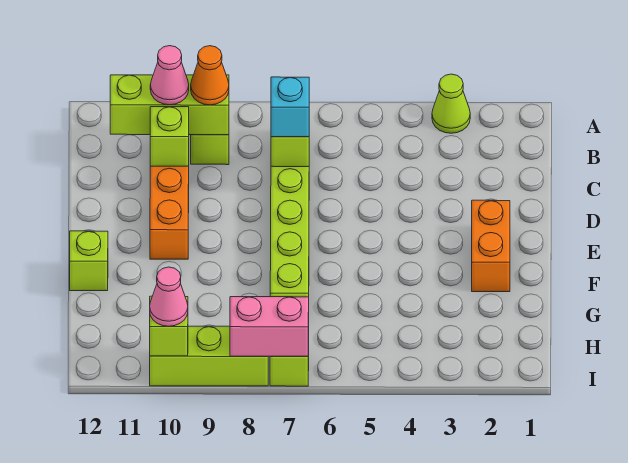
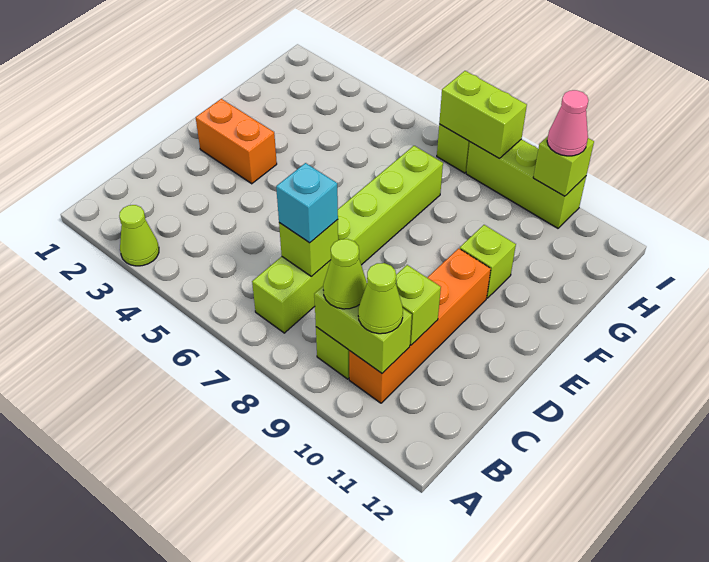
lime 1x3 brick [110,75,229,135] -> lime 1x2 brick [314,286,412,373]
orange 1x1 cone [191,46,229,105] -> lime 1x1 cone [323,239,367,309]
pink 1x1 cone [150,46,189,105] -> lime 1x1 cone [358,263,403,334]
orange 1x2 brick [472,200,510,292] -> orange 1x2 brick turned to [196,99,277,184]
lime 1x1 brick [70,231,108,291] -> lime 1x1 brick moved to [460,225,516,298]
pink 1x2 brick [230,297,309,356] -> lime 1x2 brick [439,71,527,158]

